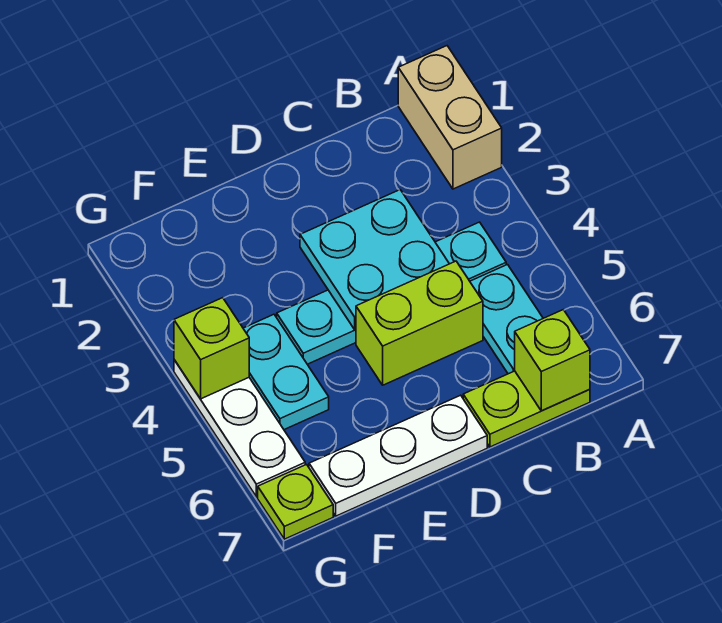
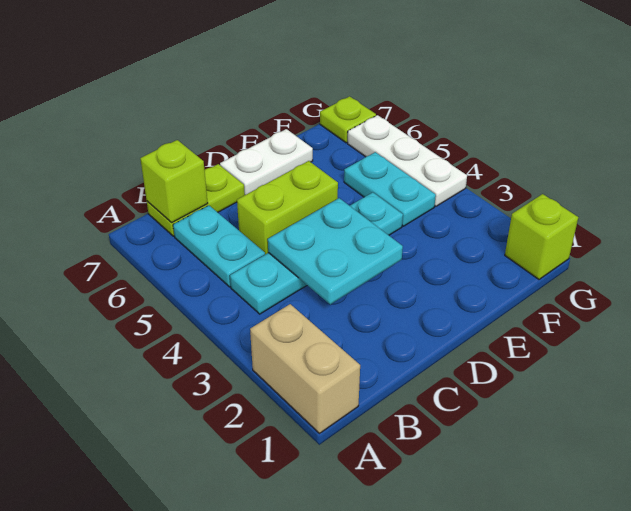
white 1x3 plate [309,395,487,516] -> white 1x2 plate [220,129,313,195]
lime 1x1 brick [174,298,249,399] -> lime 1x1 brick moved to [505,194,578,279]

